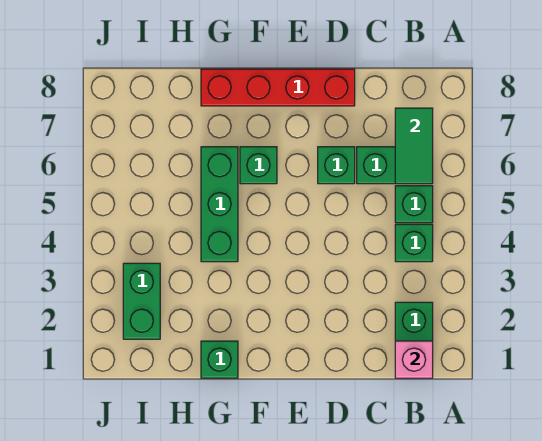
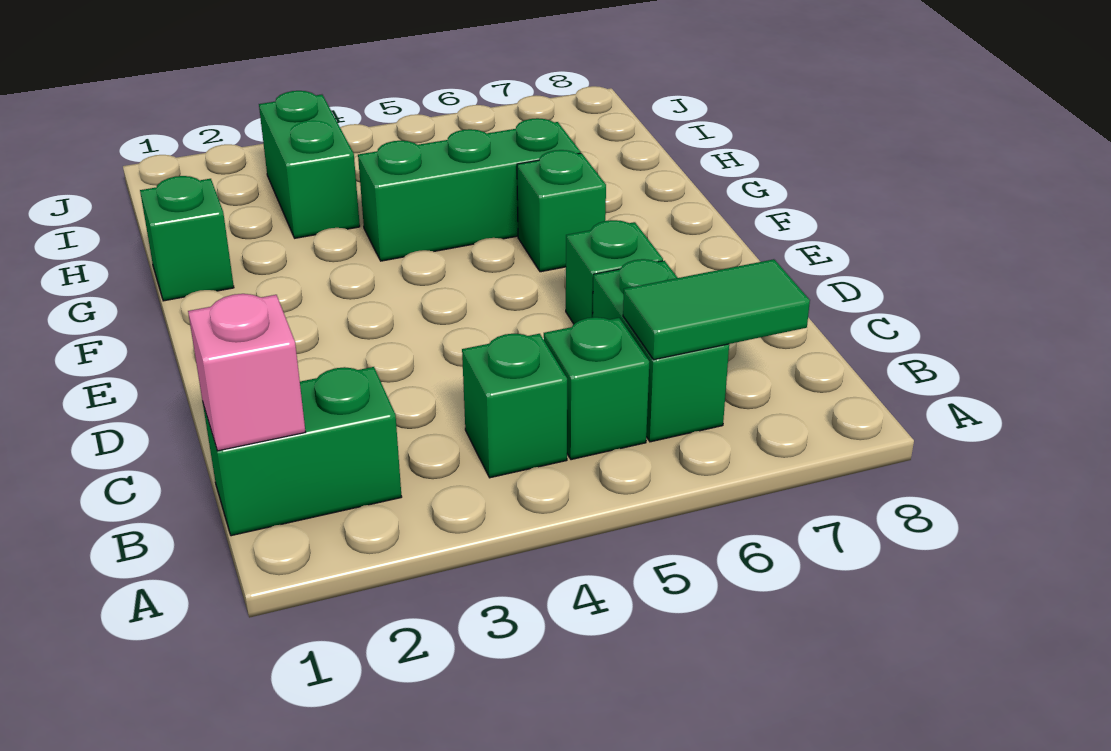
red 1x4 brick [201,69,355,106] -> none
green 1x2 brick [123,263,160,339] -> green 1x2 brick turned to [259,91,360,238]

